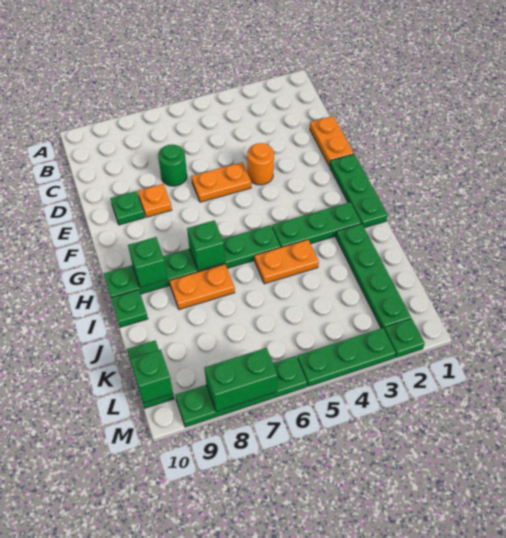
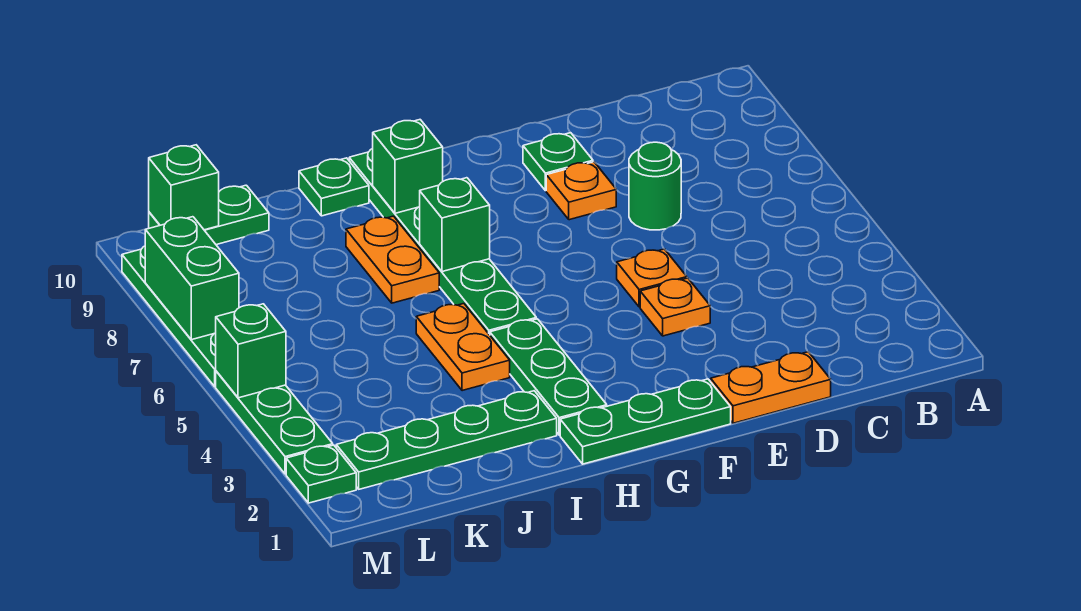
orange 1x1 round brick [247,143,274,185] -> orange 1x1 plate [640,278,710,336]
orange 1x2 plate [191,162,251,202] -> orange 1x1 plate [617,249,687,307]
none -> green 1x1 brick [216,304,286,398]

